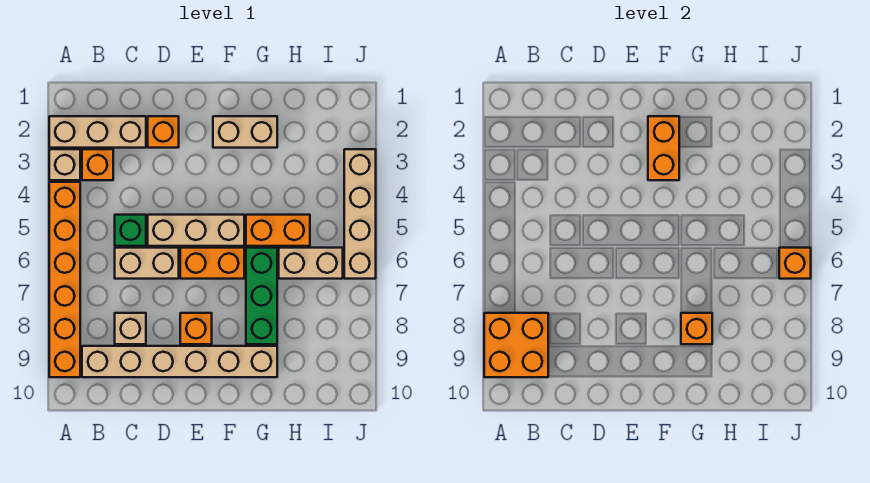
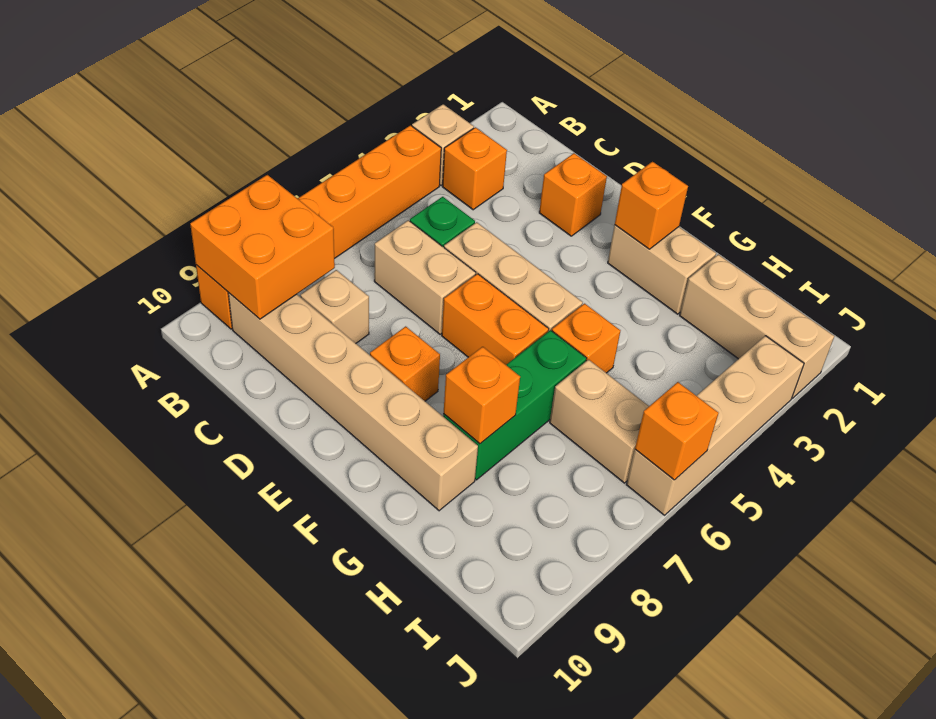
tan 1x3 brick [49,116,146,148] -> tan 1x3 brick moved to [680,255,834,398]
orange 1x2 brick [648,116,679,180] -> orange 1x1 brick [615,162,688,249]
orange 1x2 brick [246,215,310,246] -> orange 1x1 brick [552,304,621,373]

